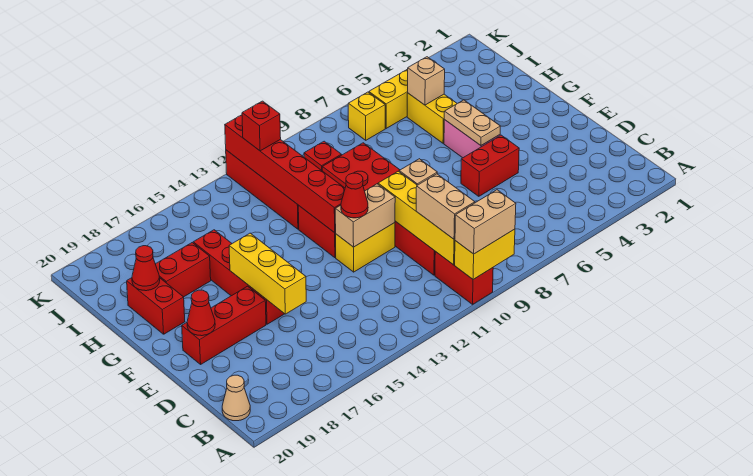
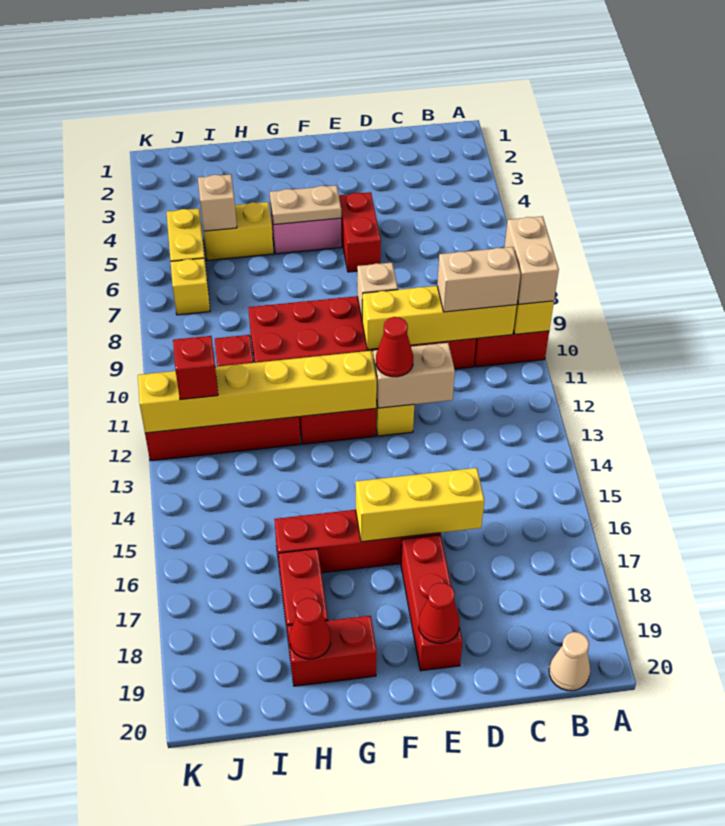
tan 1x2 brick [335,184,395,247] -> tan 1x2 brick turned to [373,343,455,408]
red 1x6 brick [225,115,345,233] -> yellow 1x6 brick [138,351,377,433]

